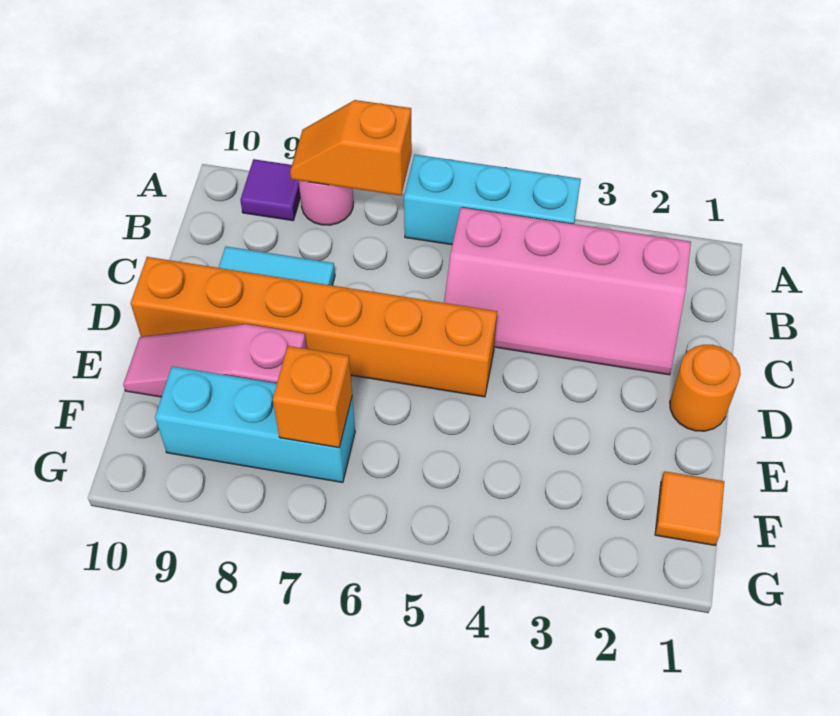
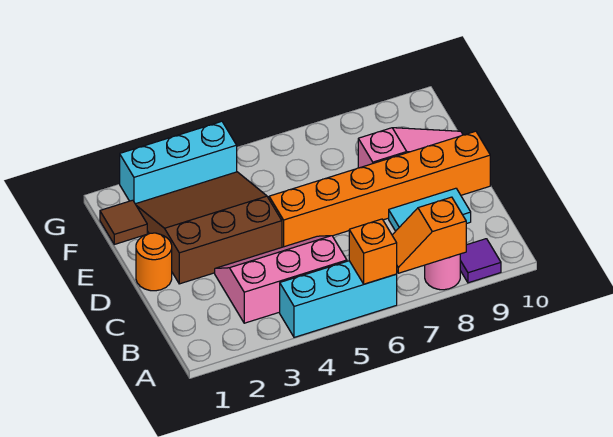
orange 1x2 slope [290,100,412,196] -> orange 1x2 slope turned to [392,197,466,273]
pink 2x4 slope [444,207,691,375] -> pink 2x3 slope [215,236,347,323]
none -> brown 3x3 slope [136,172,282,284]
orange 1x1 tile [655,471,724,545] -> brown 1x1 tile [100,200,147,244]
cyan 1x3 brick [155,366,355,483] -> cyan 1x3 brick moved to [120,121,237,204]
orange 1x1 brick [273,346,352,448] -> orange 1x1 brick moved to [349,219,397,284]

